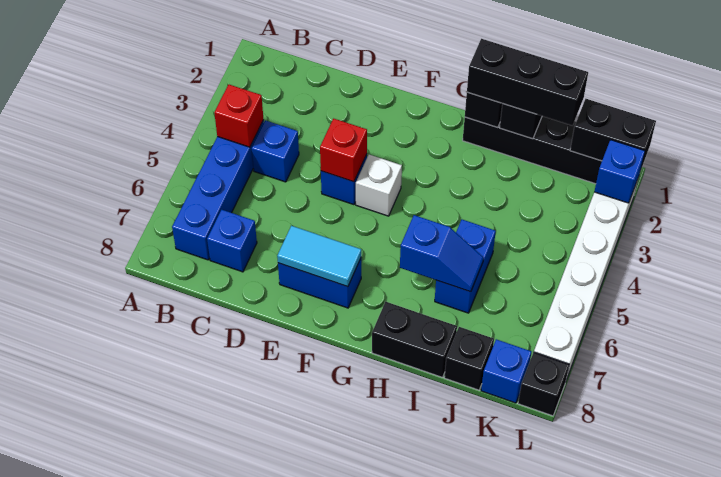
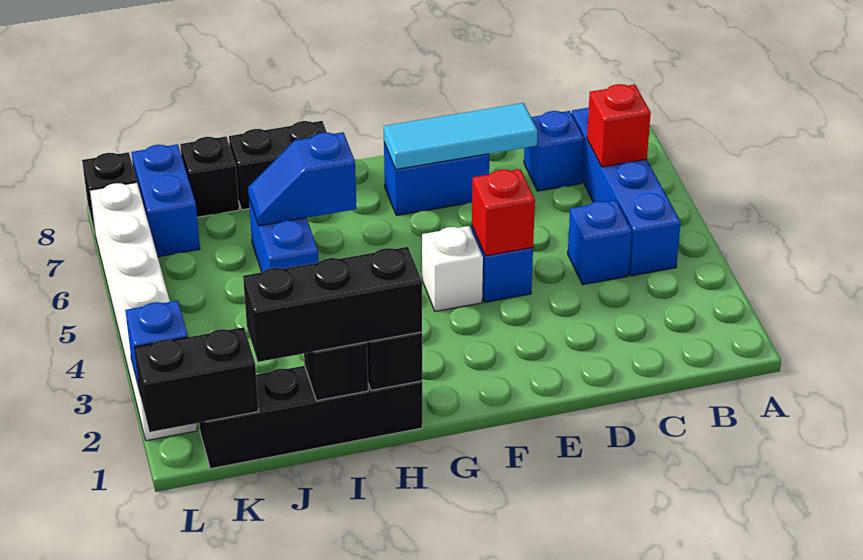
red 1x1 brick [214,85,264,147] -> red 1x1 brick moved to [587,84,651,167]
cyan 1x2 tile [277,226,361,287] -> cyan 1x3 tile [384,103,538,169]
blue 1x1 brick [481,339,531,403] -> blue 1x2 brick [131,144,200,257]

